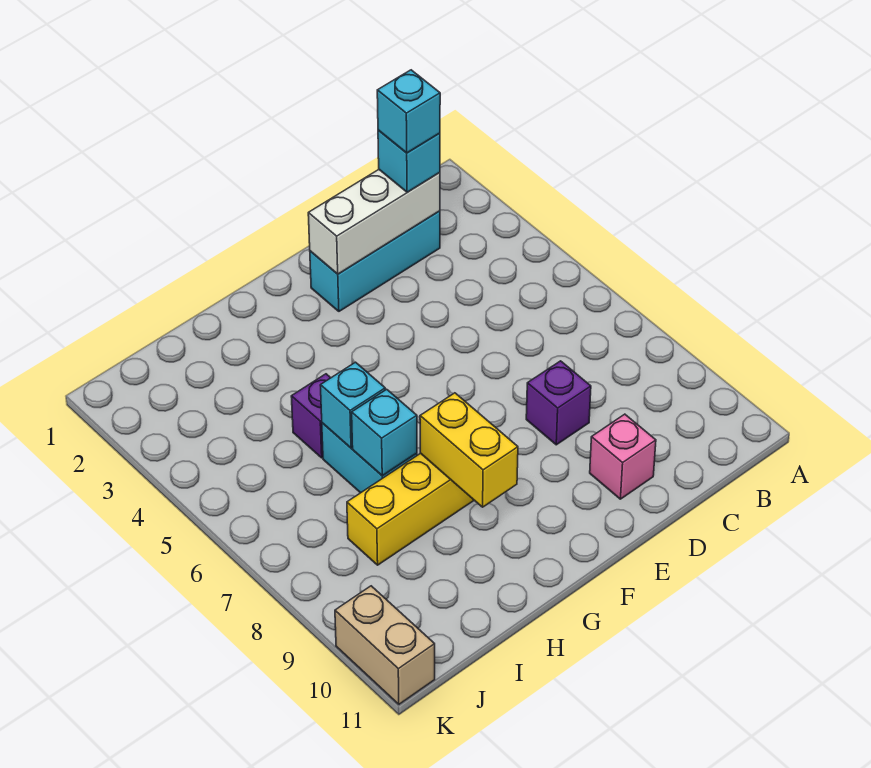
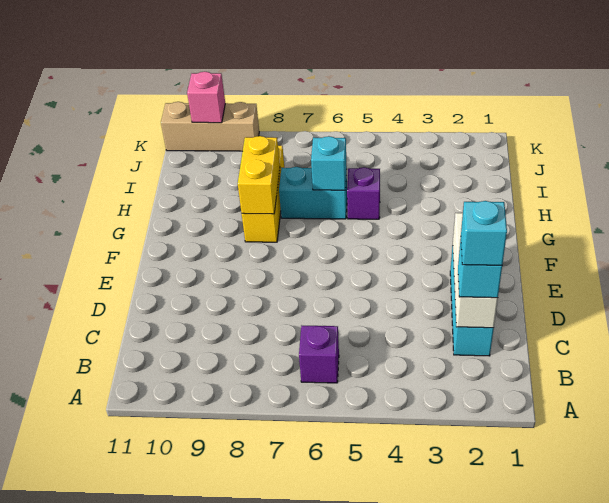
purple 1x1 brick [526,361,591,445] -> purple 1x1 brick moved to [299,326,339,383]
pink 1x1 brick [590,414,656,499] -> pink 1x1 brick moved to [187,72,225,123]
yellow 1x2 brick [420,393,518,507] -> yellow 1x2 brick turned to [238,136,280,214]
cyan 1x1 brick [352,389,417,476] -> none
tan 1x2 brick [335,586,435,704] -> tan 1x3 brick [161,102,259,151]

